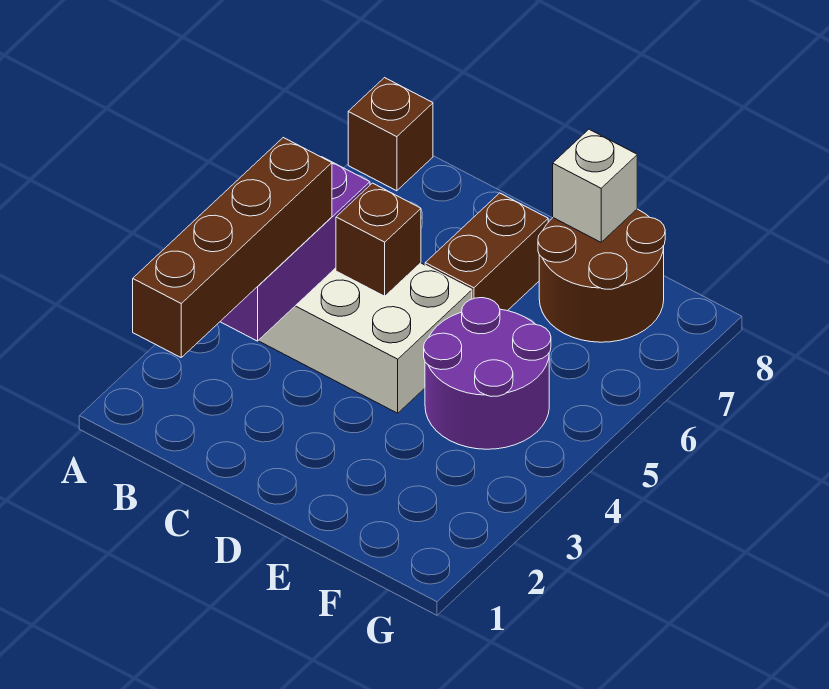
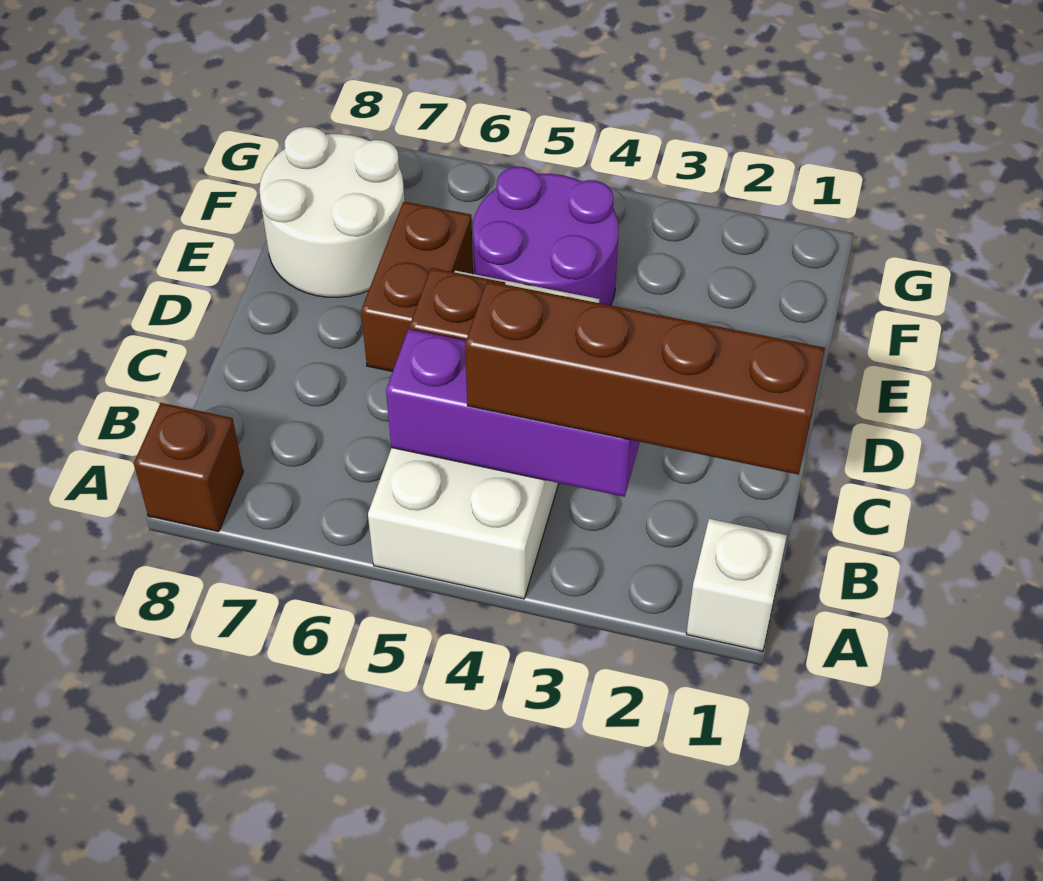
brown 1x2 brick [425,193,548,311] -> brown 1x2 brick turned to [361,202,473,371]
brown 2x2 round brick [538,209,665,342] -> white 2x2 round brick [259,127,405,297]
white 1x1 brick [553,129,637,242] -> white 1x1 brick moved to [686,519,787,651]

